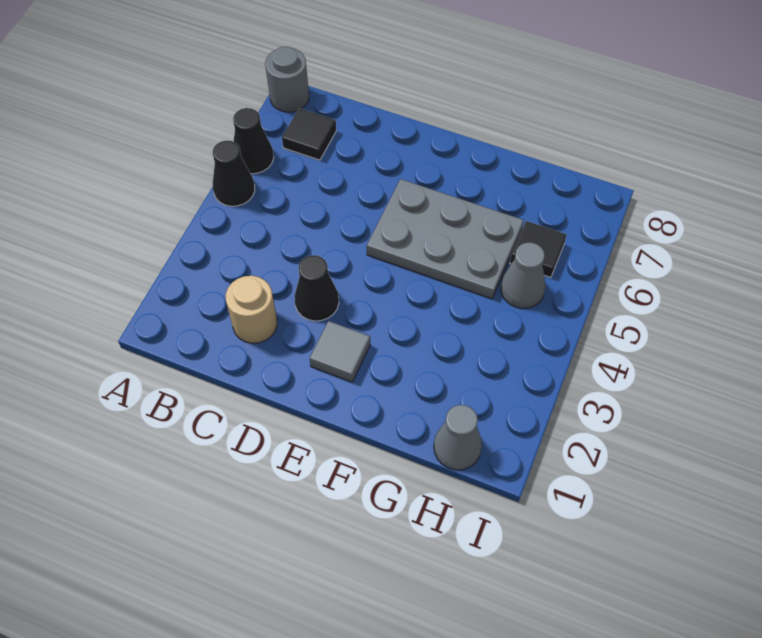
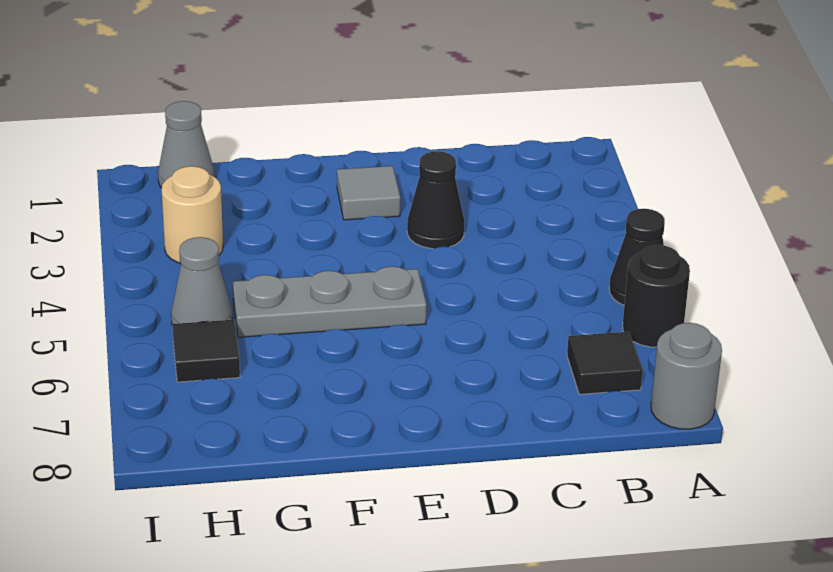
black 1x1 cone [233,108,274,174] -> black 1x1 round brick [623,245,690,347]
tan 1x1 round brick [226,276,277,343] -> tan 1x1 round brick moved to [162,166,223,263]
grey 2x3 plate [367,179,524,299] -> grey 1x3 plate [233,266,427,337]

